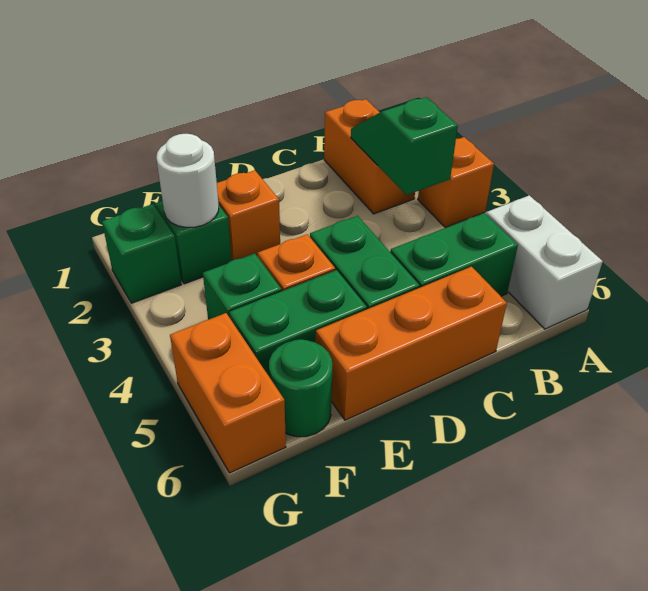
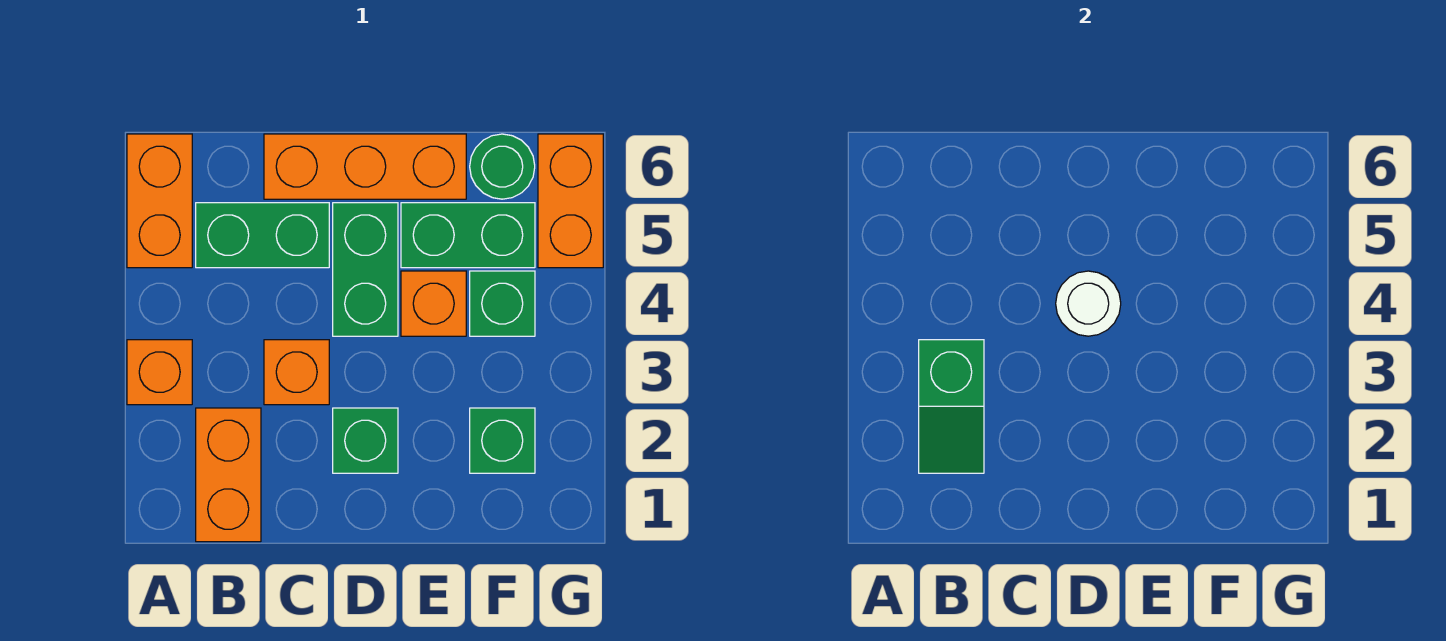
white 1x2 brick [486,195,603,329] -> orange 1x2 brick [127,134,192,268]
orange 1x1 brick [217,170,280,260] -> orange 1x1 brick moved to [264,340,329,405]
white 1x1 round brick [156,134,219,227] -> white 1x1 round brick moved to [1056,271,1121,336]
green 1x1 brick [102,204,181,303] -> green 1x1 brick moved to [333,408,398,473]

